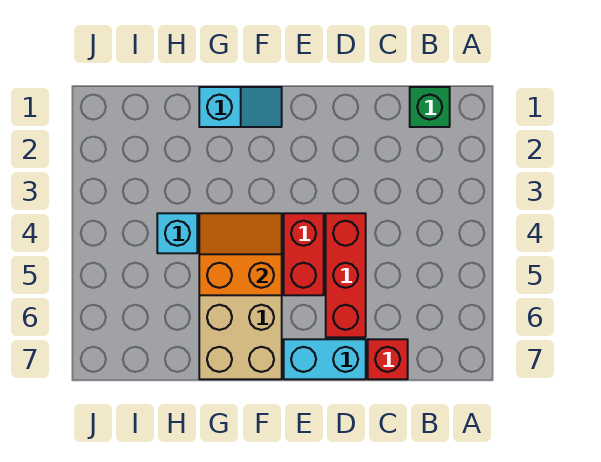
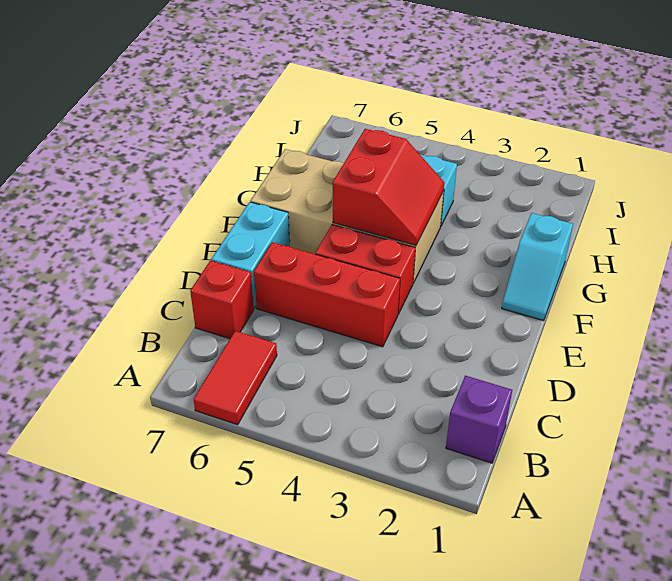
none -> red 1x2 tile [193,331,277,425]
green 1x1 brick [410,87,450,127] -> purple 1x1 brick [446,376,512,463]
orange 2x2 slope [199,213,282,295] -> red 2x2 slope [333,129,445,245]

